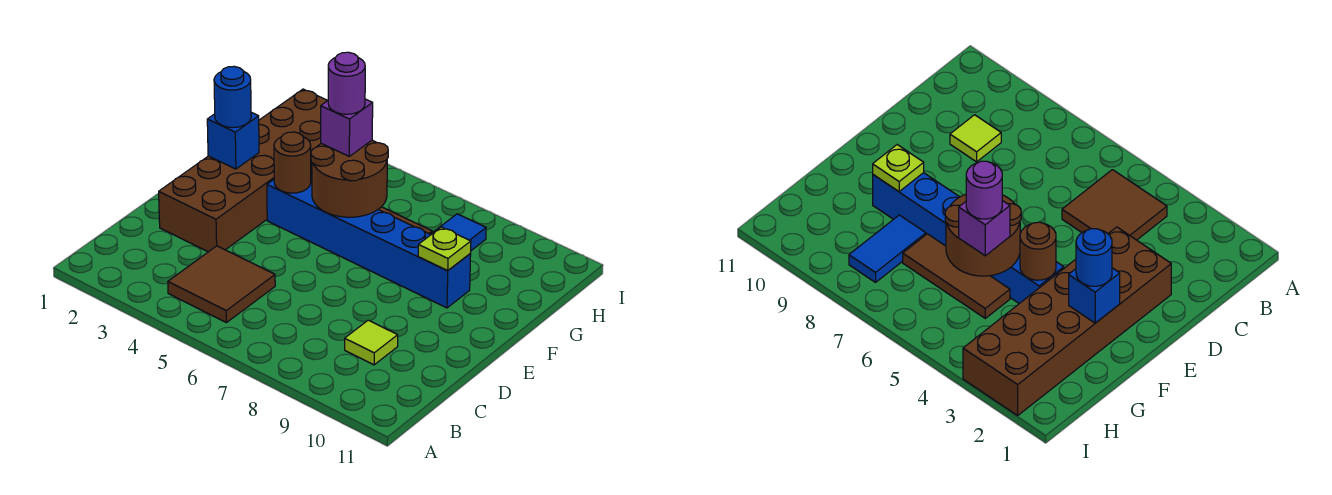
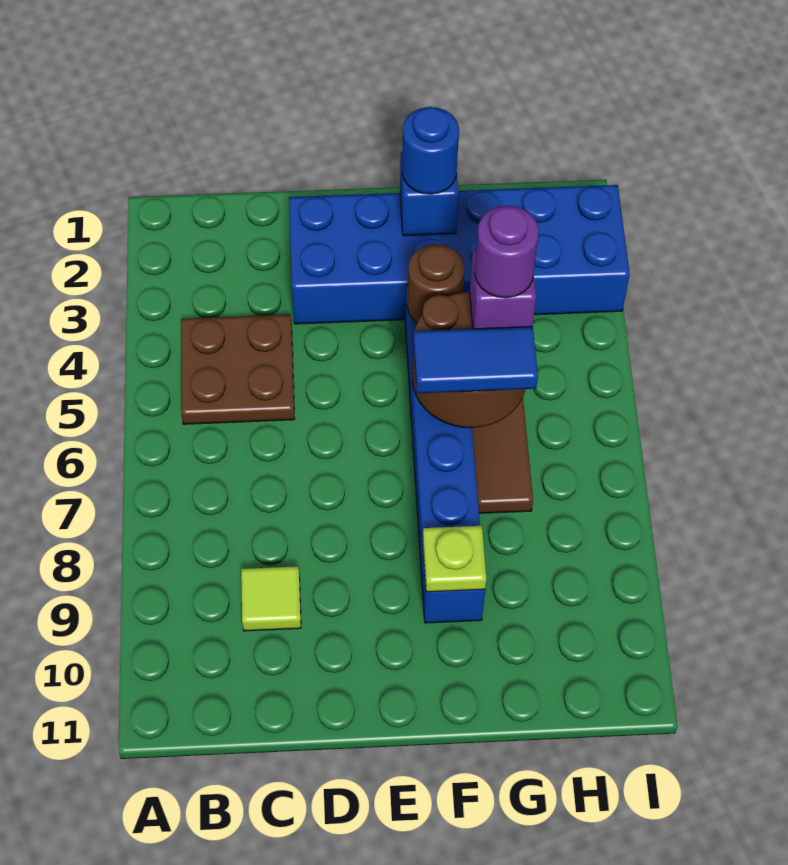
brown 2x2 tile [168,246,275,323] -> brown 2x2 plate [181,315,295,424]
brown 2x6 brick [159,89,327,252] -> blue 2x6 brick [289,185,630,324]
blue 1x2 tile [431,214,486,250] -> blue 1x2 tile moved to [413,327,538,393]

